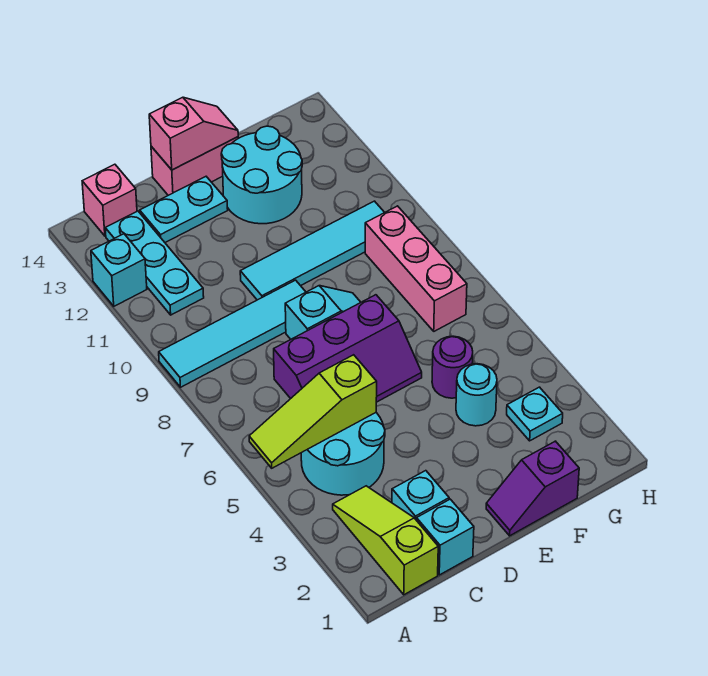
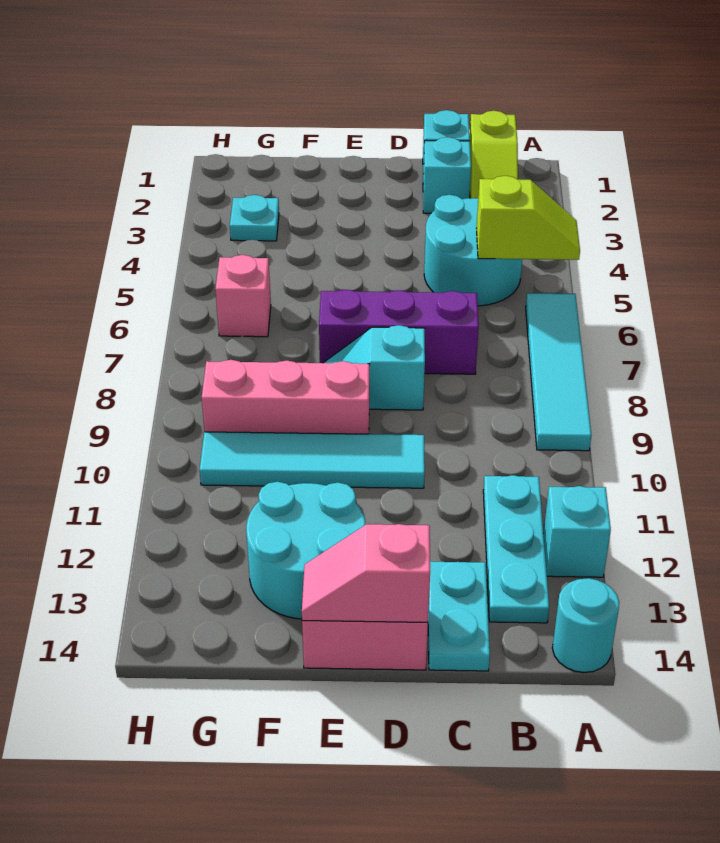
lime 1x3 slope [249,355,377,468] -> lime 1x2 slope [477,176,580,260]
cyan 1x4 tile [159,280,306,387] -> cyan 1x4 tile turned to [526,293,591,451]
pink 1x1 brick [82,164,137,236] -> pink 1x1 brick moved to [215,255,271,337]
cyan 1x2 plate [140,177,228,242] -> cyan 1x2 plate turned to [428,562,490,671]
purple 1x2 slope [486,441,579,536] -> none
cyan 1x1 round brick [456,364,497,426] -> cyan 1x1 round brick moved to [552,578,619,673]
purple 1x1 round brick [432,336,473,398] -> none
pink 1x3 brick [365,206,467,331] -> pink 1x3 brick turned to [202,360,370,434]

